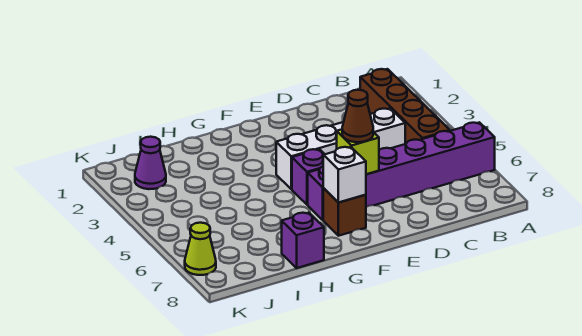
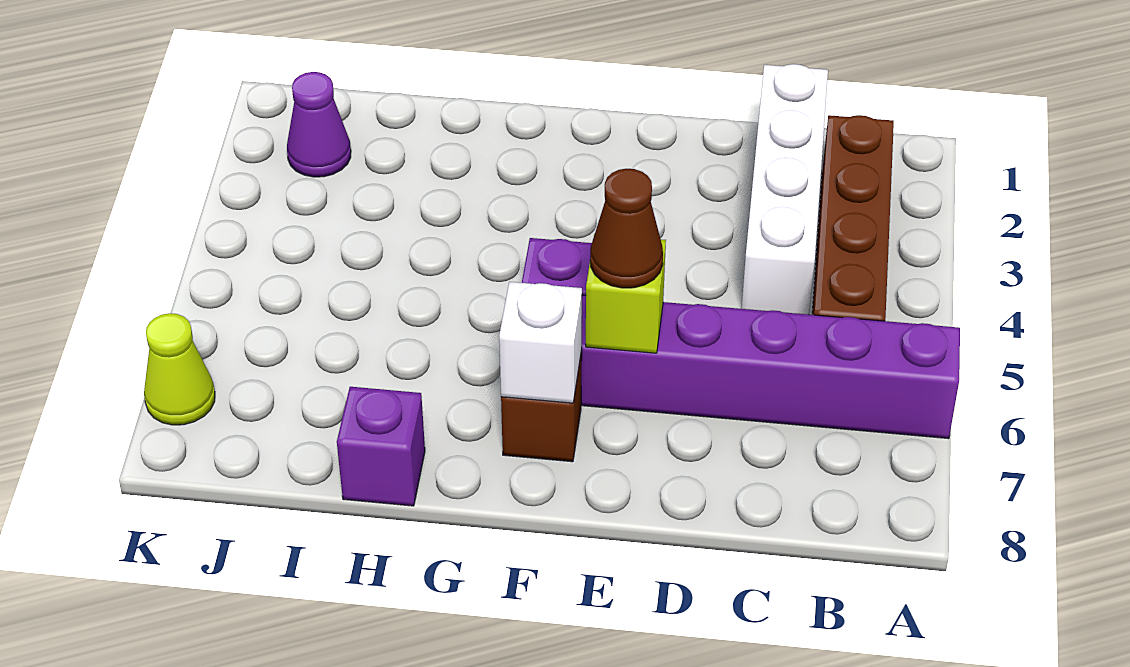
white 1x4 brick [276,108,405,189] -> white 1x4 brick turned to [742,64,828,315]

